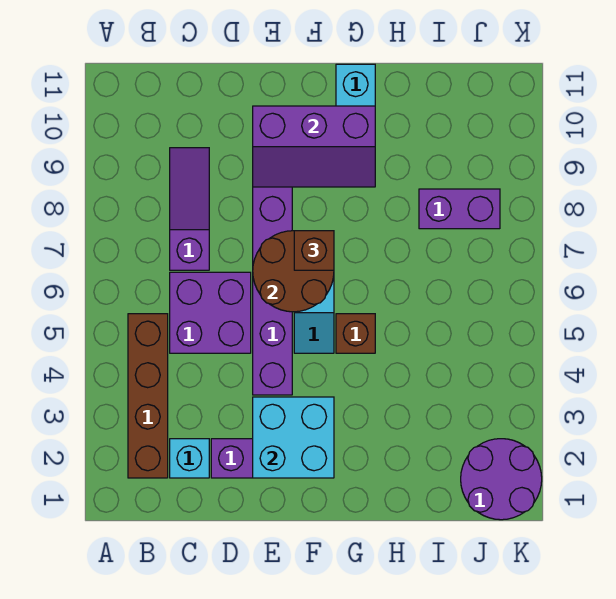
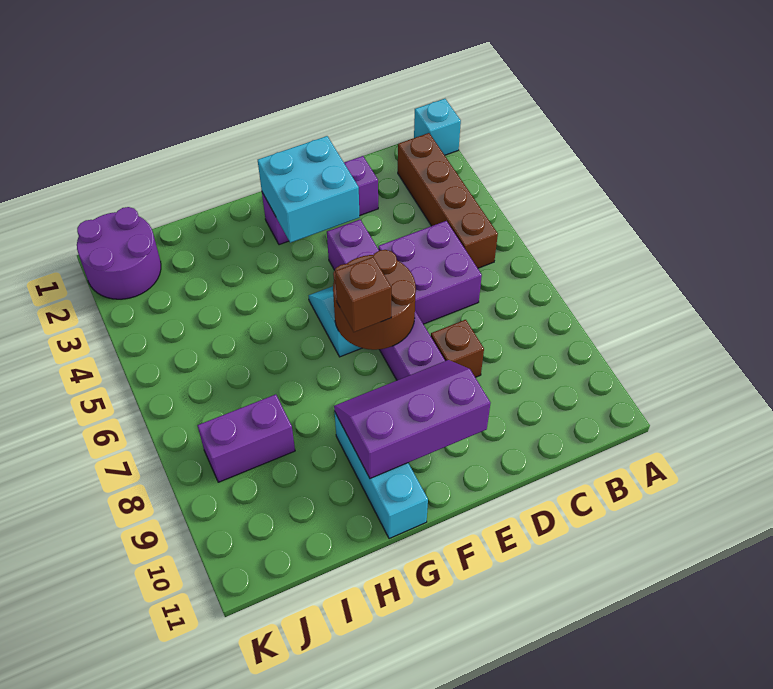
cyan 1x1 brick [170,439,209,478] -> cyan 1x1 brick moved to [414,99,461,155]
purple 1x3 slope [170,148,209,270] -> none
brown 1x1 brick [336,314,375,353] -> brown 1x1 brick moved to [431,320,484,377]

